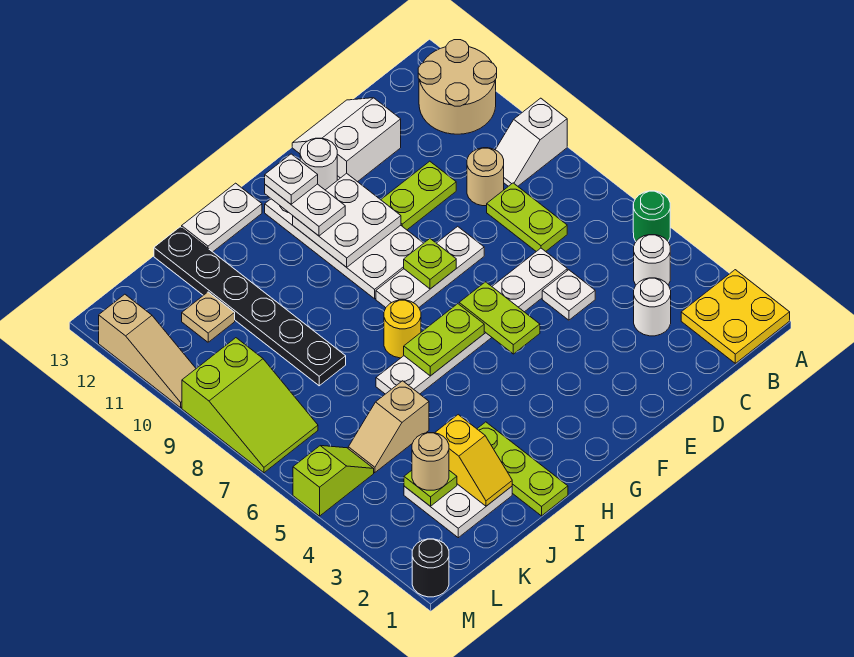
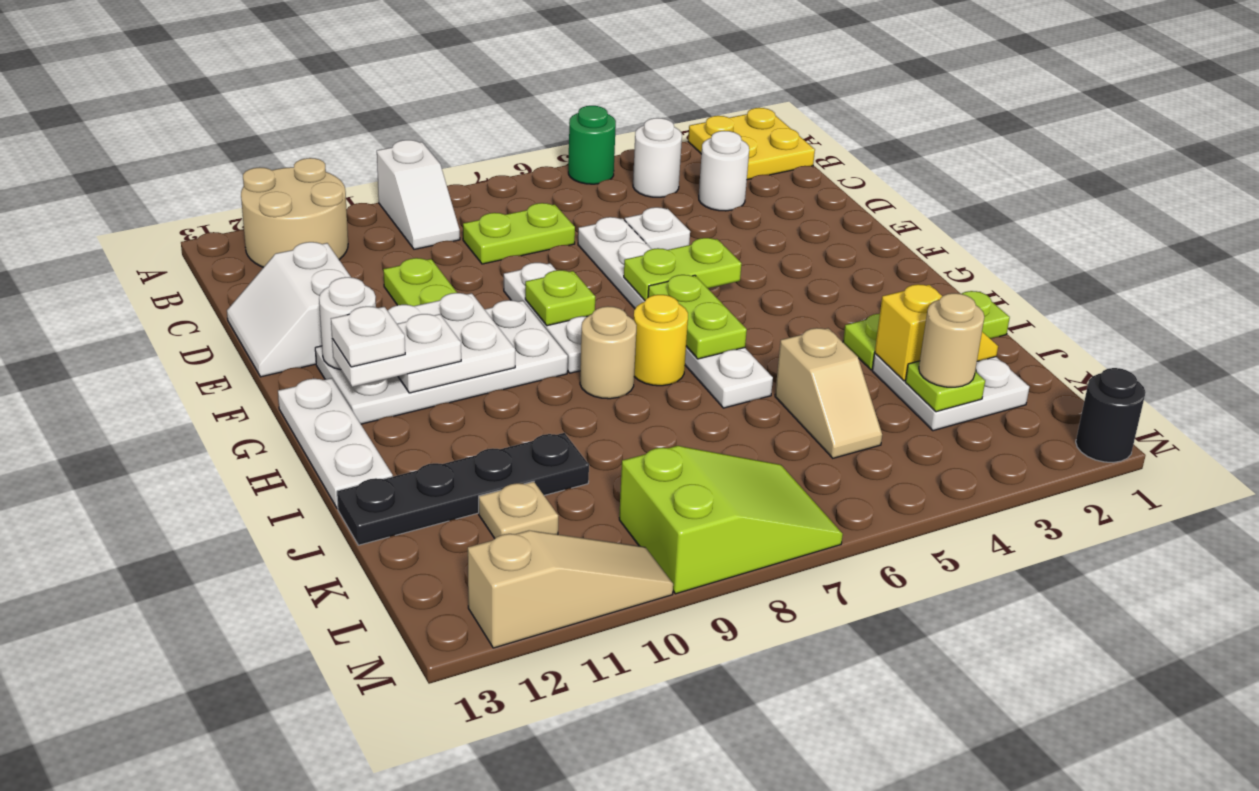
tan 1x1 round brick [467,148,504,206] -> tan 1x1 round brick moved to [580,306,637,399]
white 1x2 plate [182,183,262,252] -> white 1x3 plate [278,378,393,508]
black 1x6 plate [154,227,346,386] -> black 1x4 plate [337,433,589,545]
lime 1x2 slope [293,446,374,516] -> none

